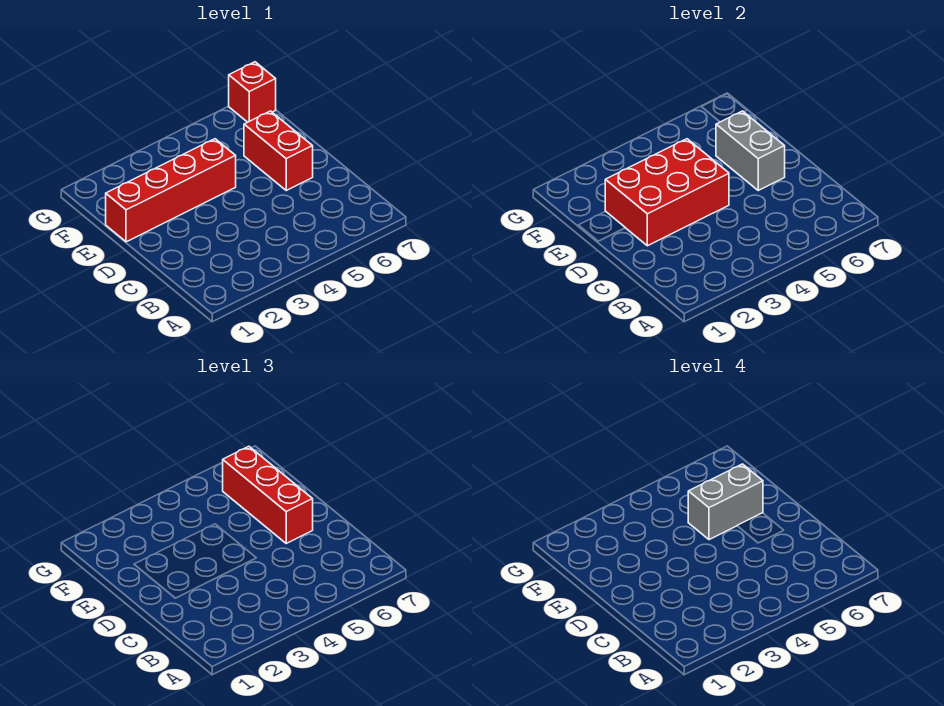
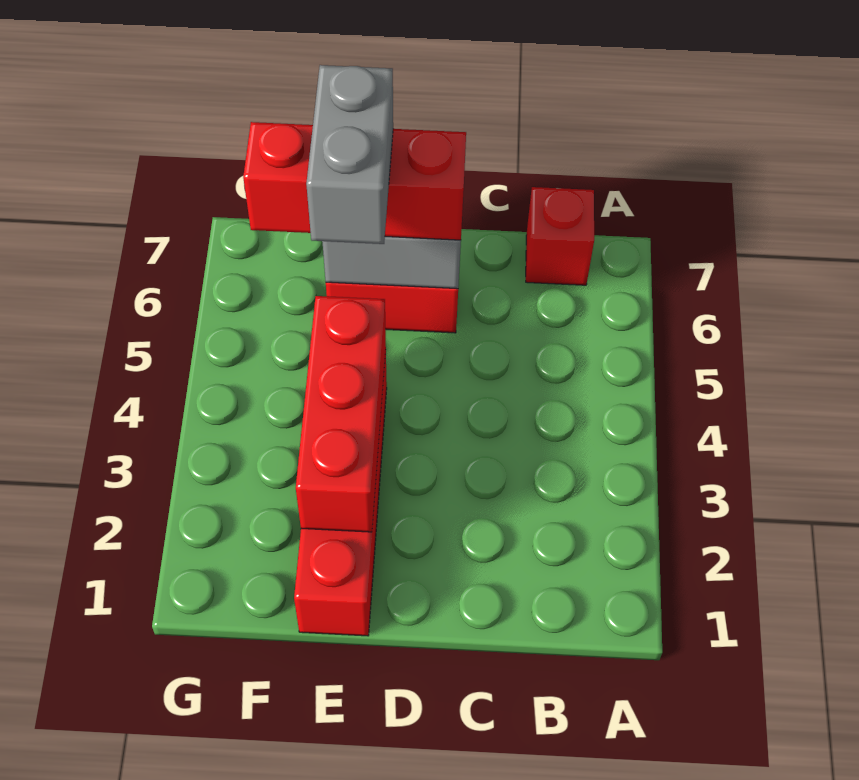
red 2x3 brick [605,139,729,246] -> red 1x3 brick [296,296,386,532]
red 1x1 brick [229,62,276,122] -> red 1x1 brick moved to [526,187,594,285]

